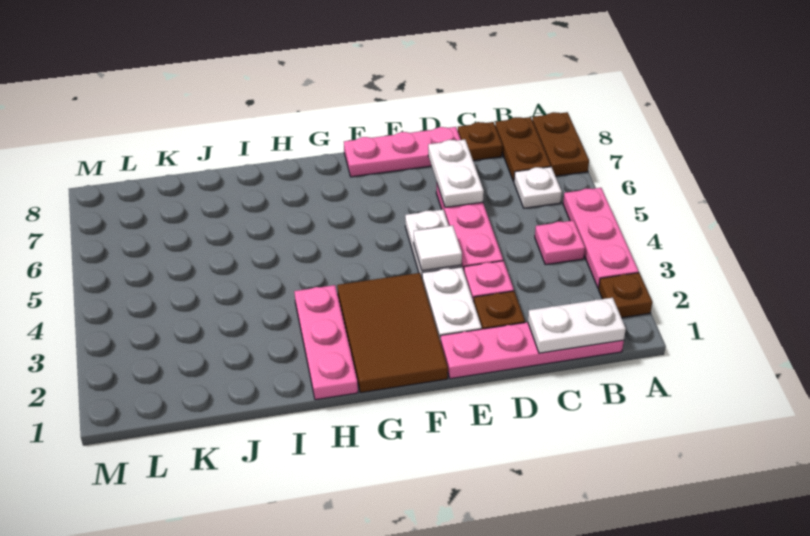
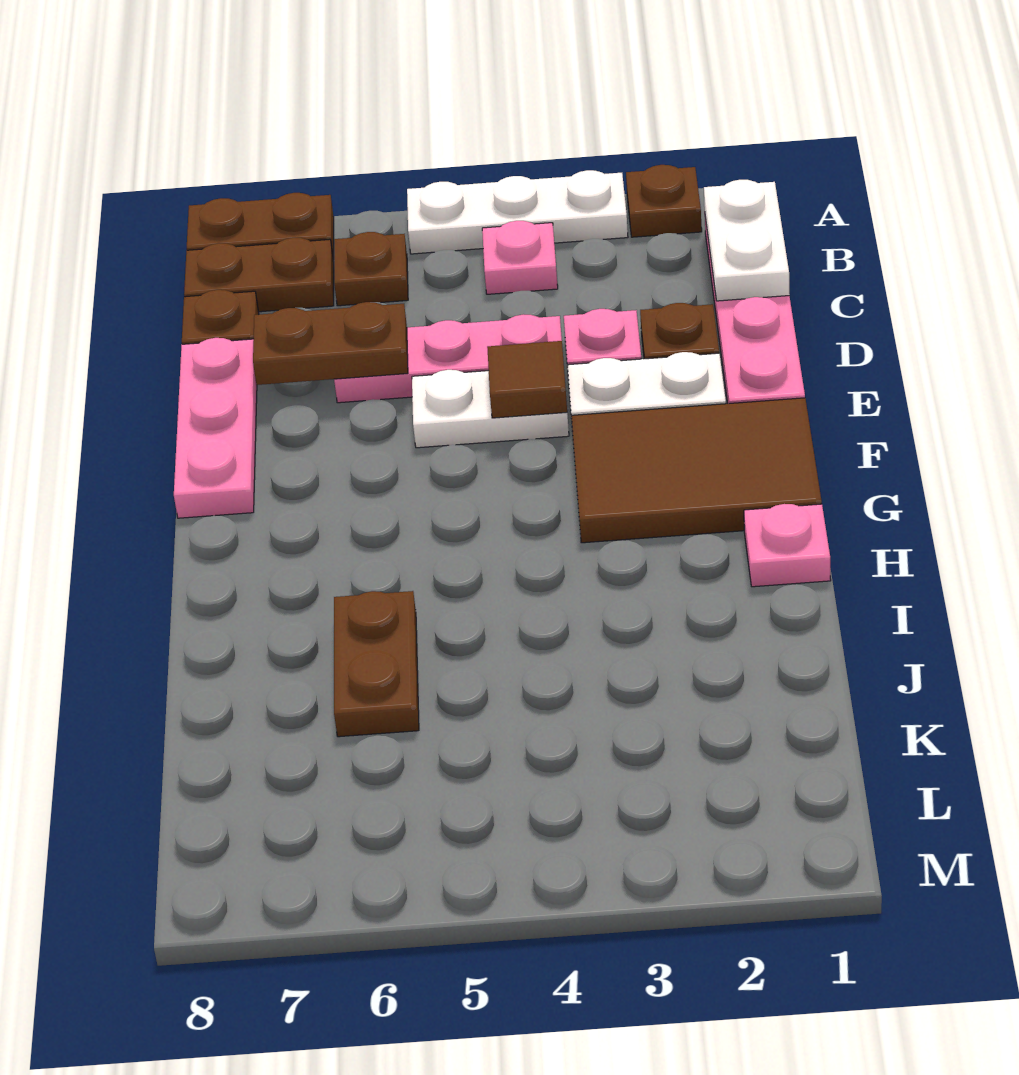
pink 1x3 plate [563,188,639,288] -> white 1x3 plate [407,170,628,254]
white 1x1 plate [514,167,562,208] -> brown 1x1 plate [334,232,408,306]
white 1x2 plate [428,140,484,207] -> brown 1x2 plate [253,302,408,385]
white 1x1 tile [414,225,462,271] -> brown 1x1 tile [487,341,567,418]
pink 1x3 plate [294,285,358,400] -> pink 1x1 plate [744,504,831,587]
none -> brown 1x2 plate [334,591,419,737]

